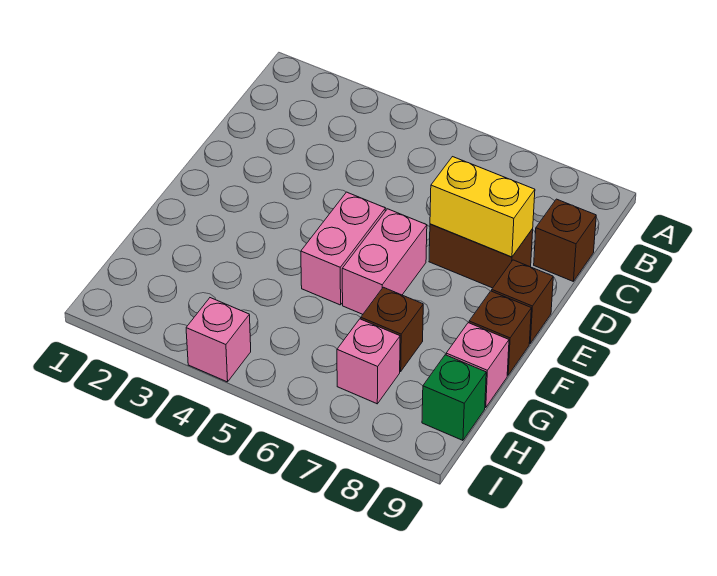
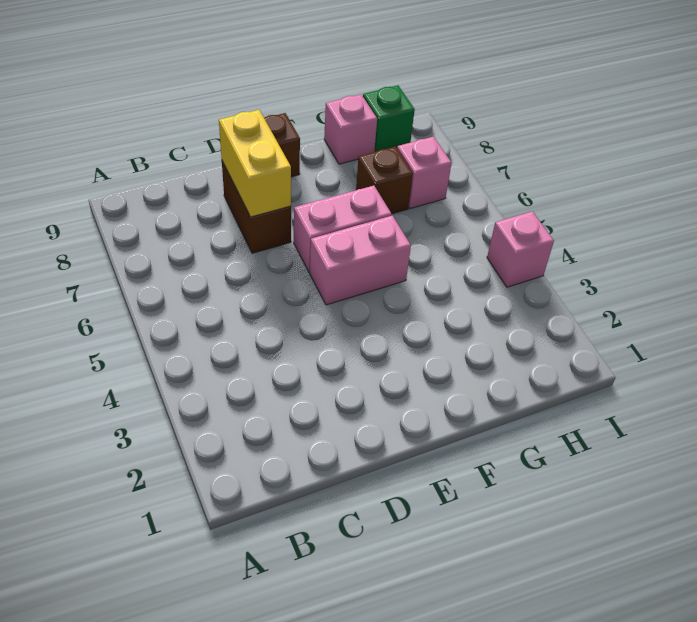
brown 1x1 brick [534,199,596,281] -> none
brown 1x1 brick [469,291,531,375] -> none

